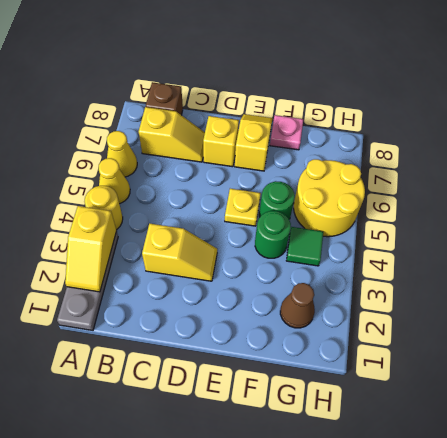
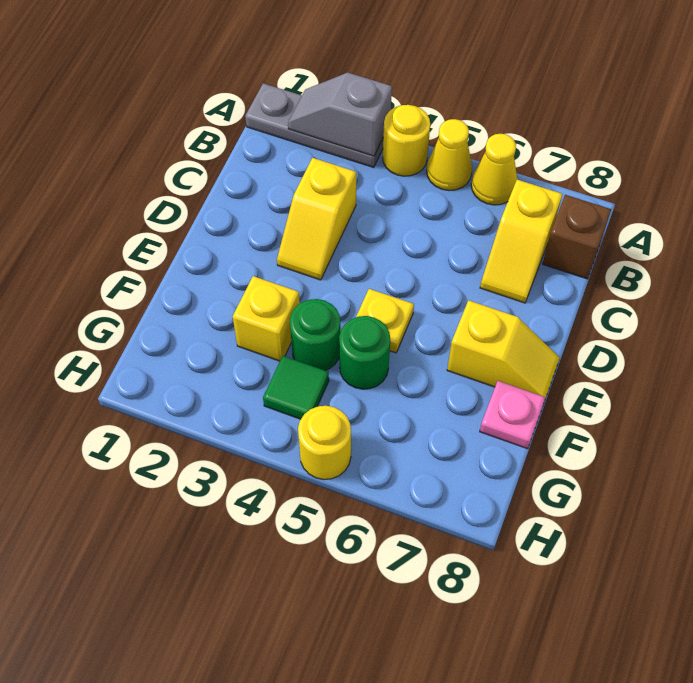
yellow 1x2 slope [65,206,116,292] -> grey 1x2 slope [288,73,392,156]
yellow 1x1 brick [203,116,239,167] -> yellow 1x1 brick moved to [233,276,300,361]
brown 1x1 cone [280,283,315,328] -> none
yellow 2x2 round brick [294,159,365,237] -> yellow 1x1 round brick [298,406,351,479]

